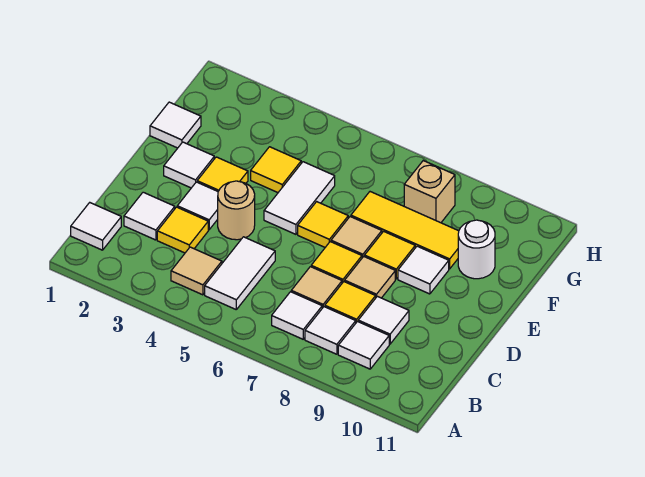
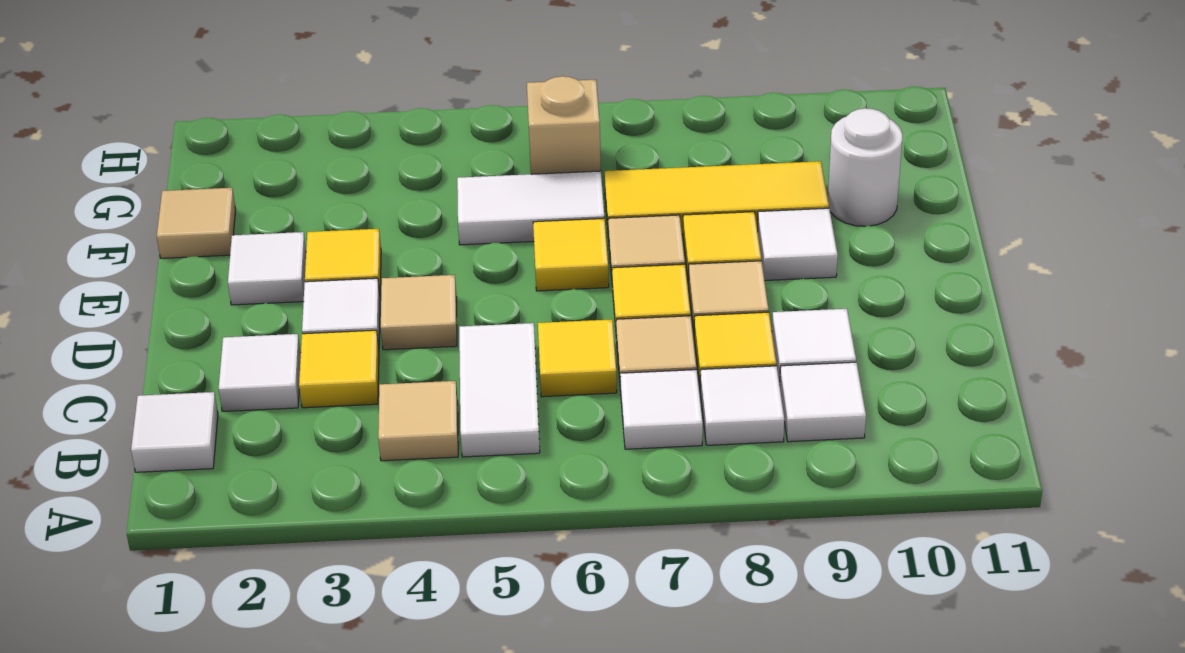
tan 1x1 round brick [218,181,255,240] -> tan 1x1 tile [381,275,457,350]
white 1x2 tile [264,162,335,234] -> white 1x2 tile turned to [457,171,604,245]
white 1x1 tile [150,102,201,148] -> tan 1x1 tile [157,188,236,258]
yellow 1x1 tile [251,147,301,193] -> yellow 1x1 tile moved to [538,319,617,397]
tan 1x1 brick [404,161,455,223] -> tan 1x1 brick moved to [527,76,601,174]

